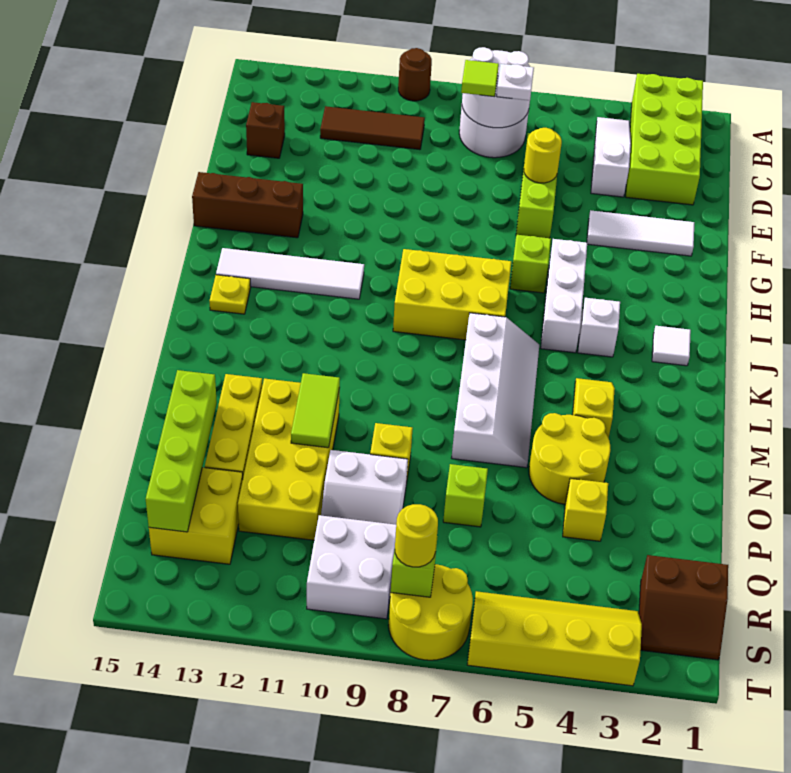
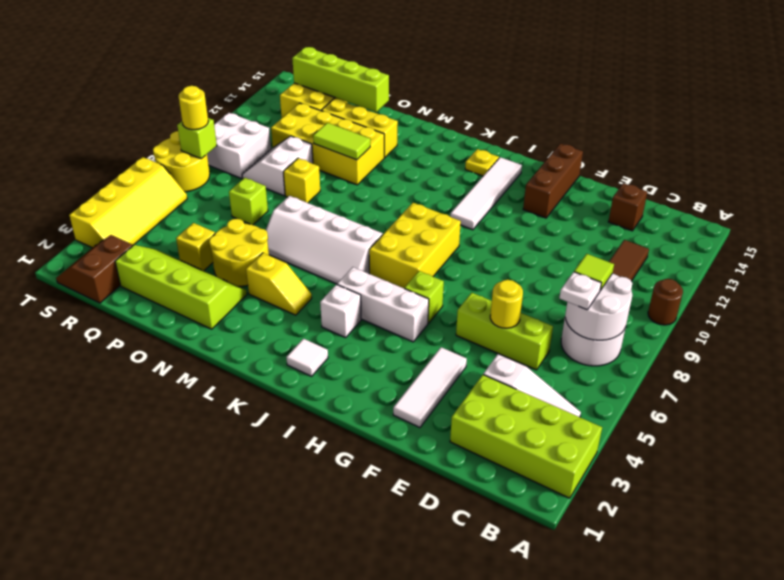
none -> lime 2x4 slope [115,245,247,329]

